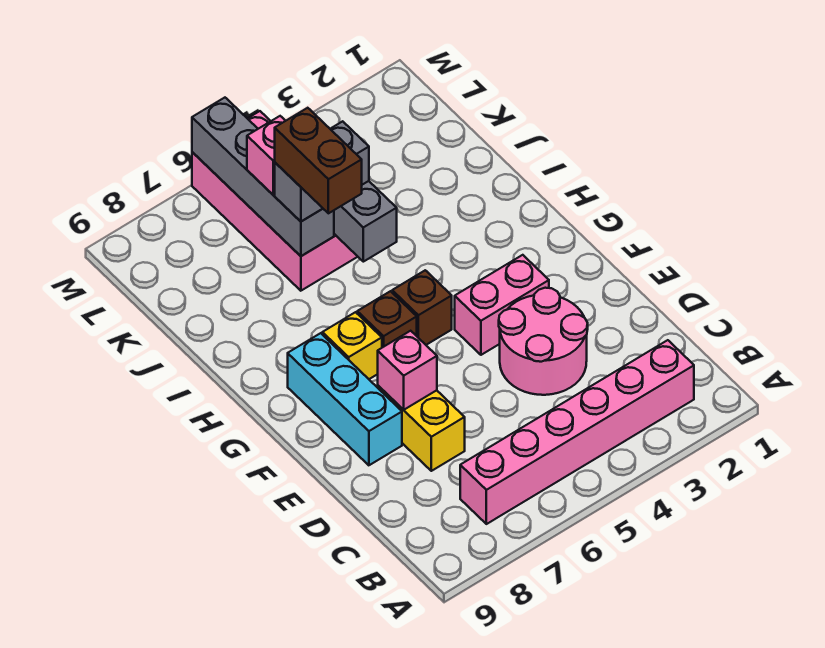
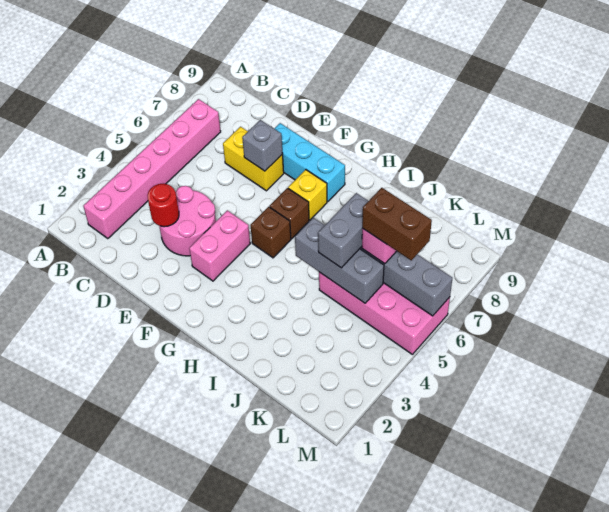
none -> red 1x1 round brick [148,184,179,227]
pink 1x1 brick [378,331,437,410] -> grey 1x1 brick [242,120,283,171]
brown 1x2 brick [275,108,362,213] -> brown 1x2 brick moved to [362,188,432,260]

